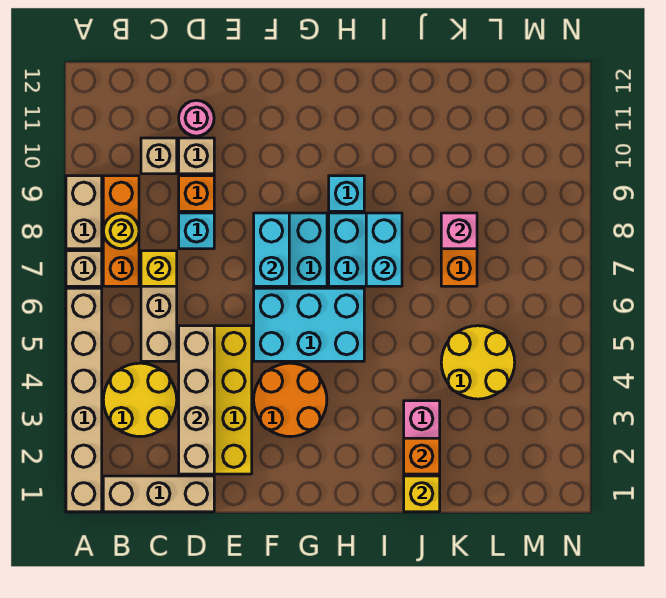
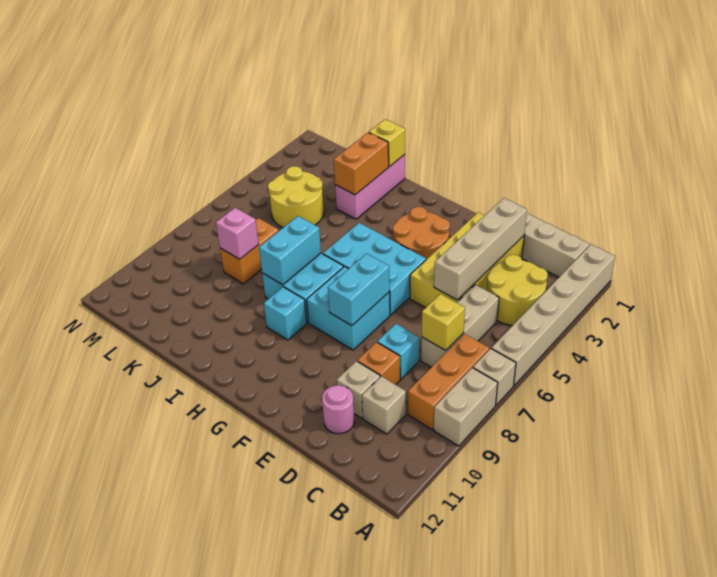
yellow 1x1 round brick [103,213,139,249] -> none
orange 1x1 brick [404,438,440,474] -> orange 1x2 brick [334,133,389,195]

